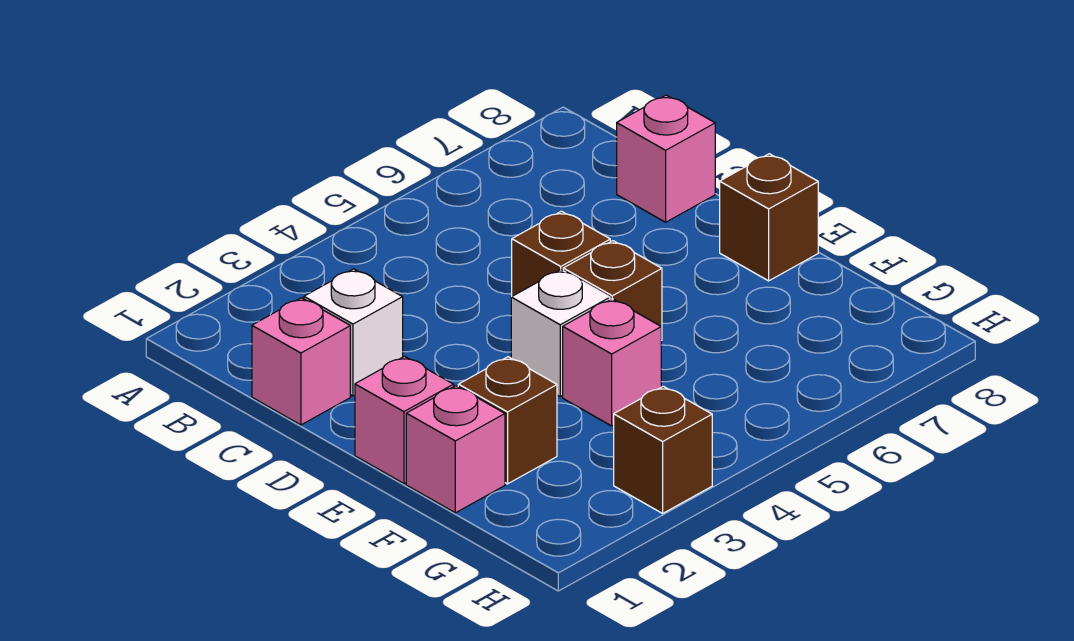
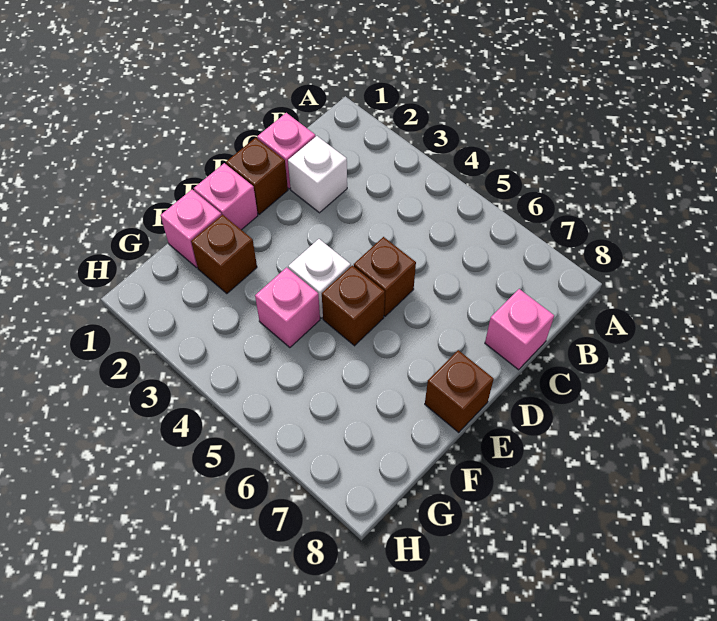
brown 1x1 brick [614,386,712,513] -> brown 1x1 brick moved to [226,138,288,214]

